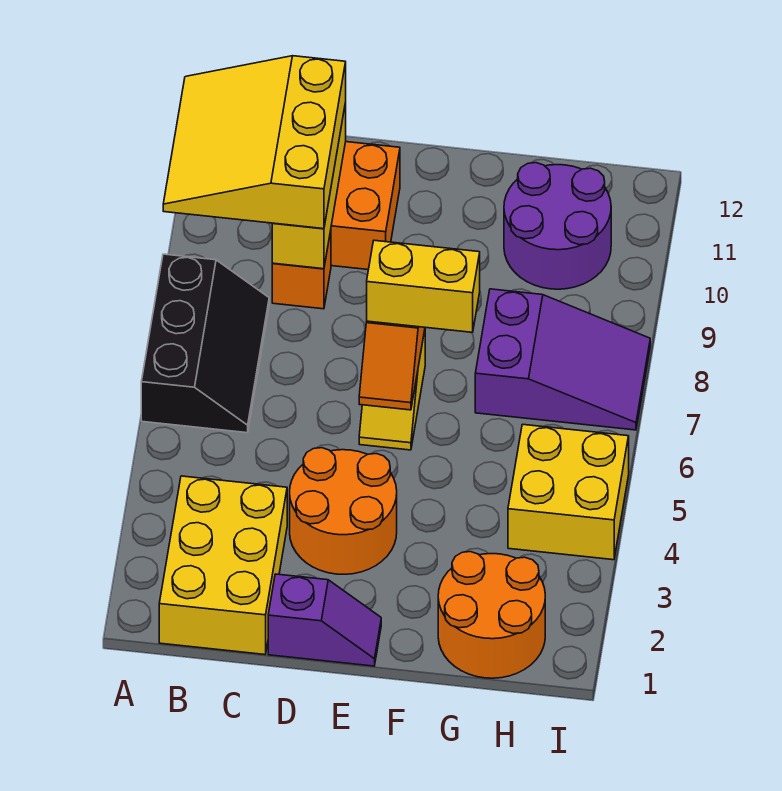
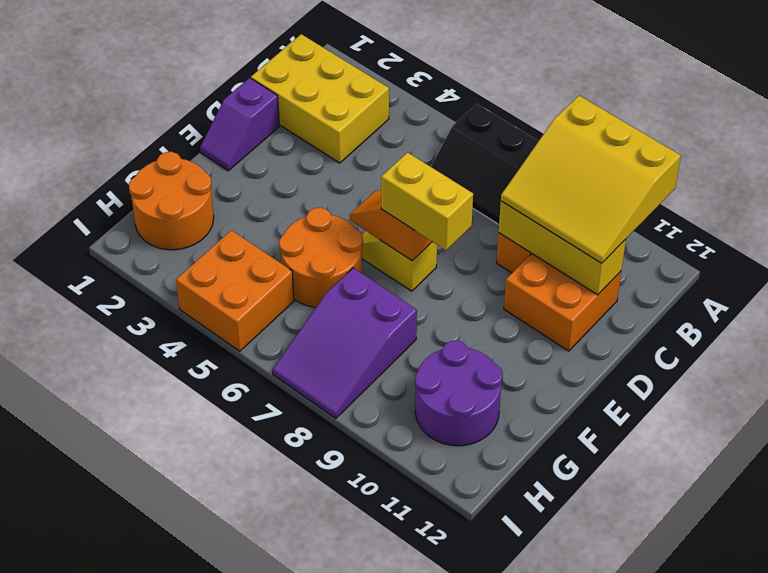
yellow 3x3 slope [163,56,346,229] -> yellow 3x3 slope turned to [501,96,681,263]
orange 2x2 round brick [290,448,397,574] -> orange 2x2 round brick moved to [279,208,363,307]
yellow 1x2 brick [367,240,480,332] -> yellow 1x2 brick turned to [381,153,473,250]
yellow 2x2 brick [508,424,629,560] -> orange 2x2 brick [176,230,294,351]

